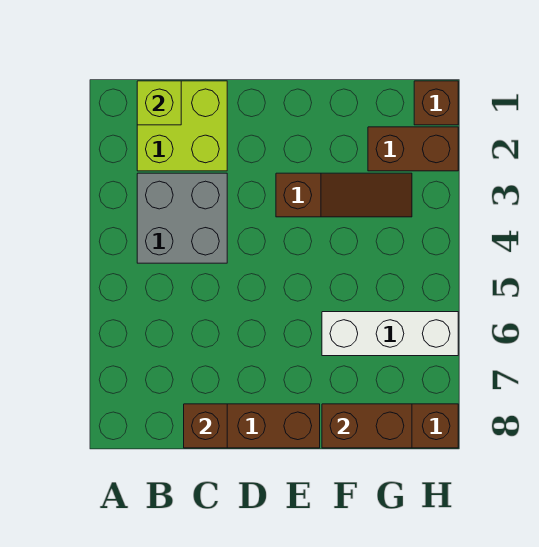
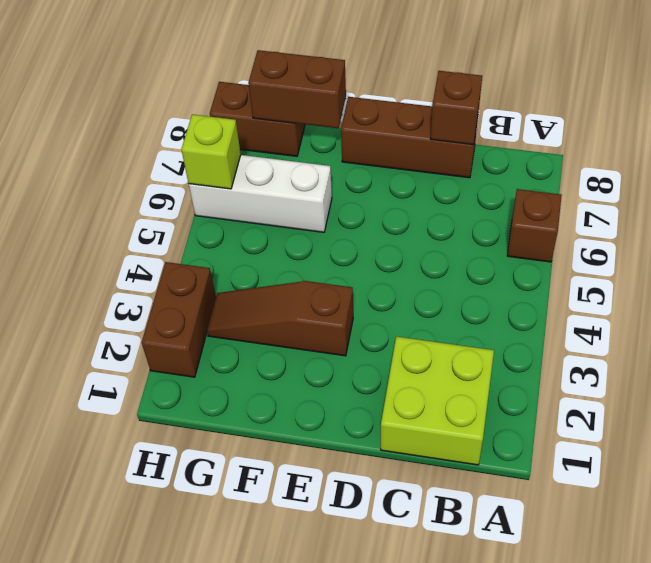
lime 1x1 brick [137,81,181,125] -> lime 1x1 brick moved to [181,114,241,189]
grey 2x2 brick [137,173,227,263] -> none
brown 1x2 brick [368,127,458,171] -> brown 1x2 brick turned to [142,262,216,377]
brown 1x1 brick [414,81,458,125] -> brown 1x1 brick moved to [507,189,562,262]

